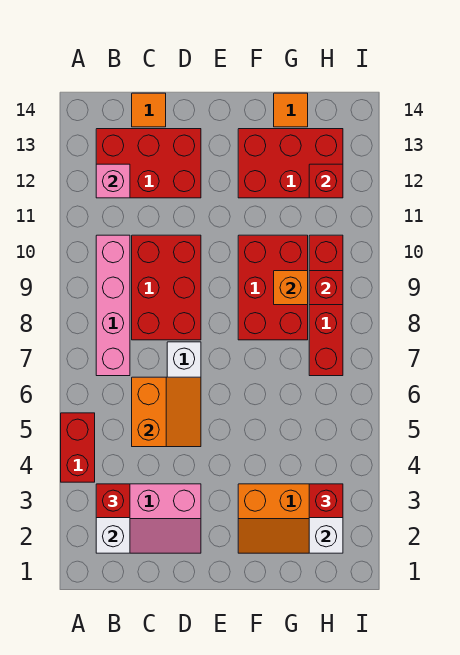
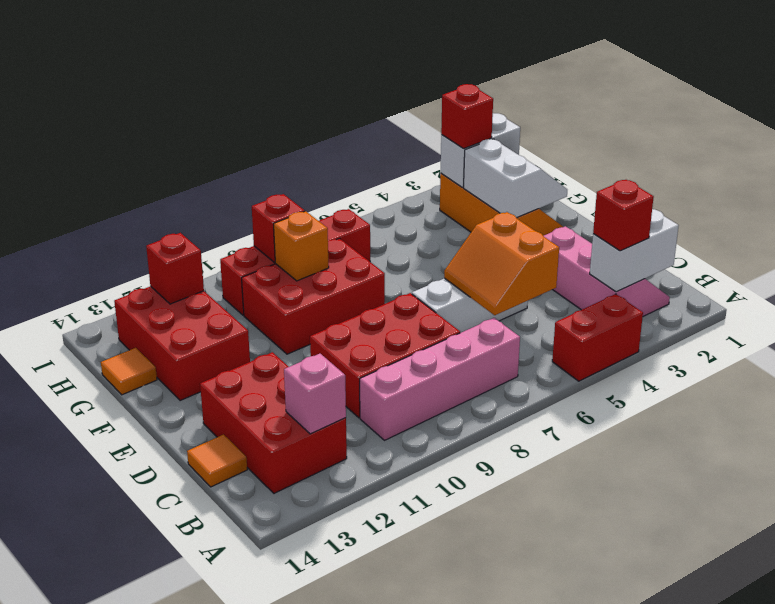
orange 2x2 slope [132,377,201,447] -> orange 2x2 slope turned to [444,212,559,315]
none -> white 2x2 slope [464,139,567,218]

